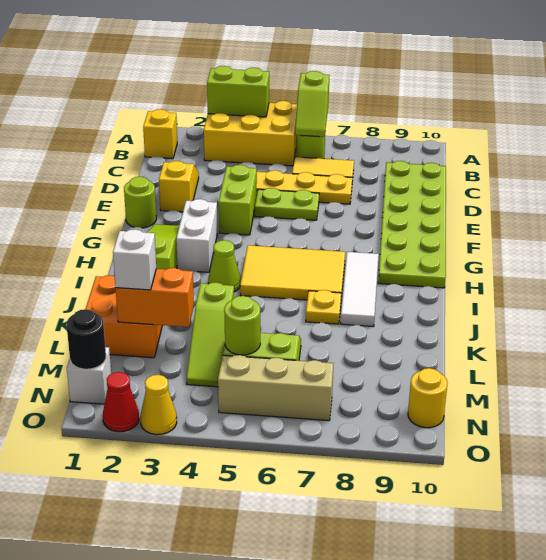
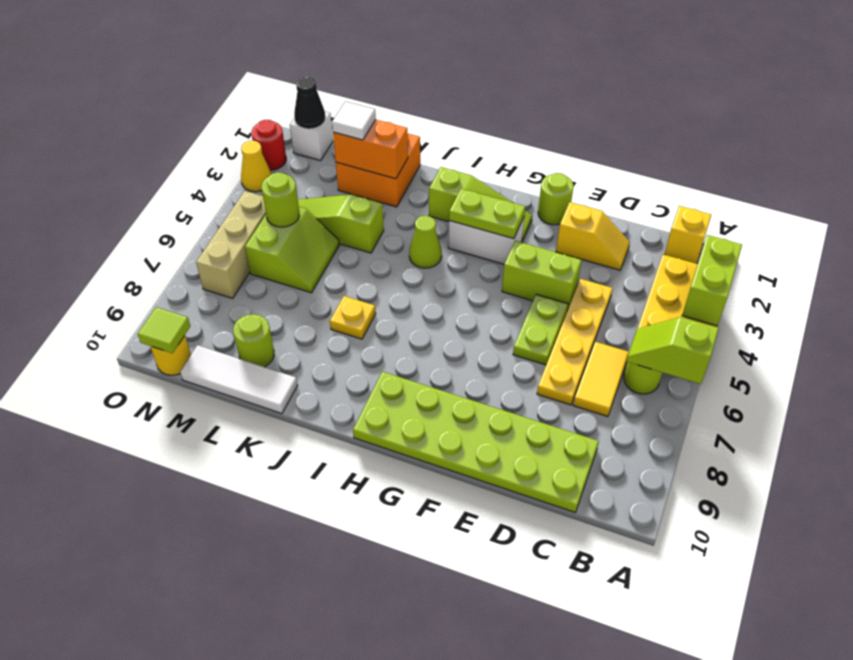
none -> lime 1x2 plate [449,189,525,239]
yellow 2x3 tile [240,245,345,300] -> none
white 1x3 tile [341,252,379,327] -> white 1x3 tile moved to [180,345,298,414]
orange 1x2 brick [116,268,194,327] -> orange 1x2 brick turned to [333,120,408,179]
white 1x1 brick [113,229,156,290] -> white 1x1 tile [332,101,376,140]
none -> lime 1x1 round brick [233,314,274,367]
black 1x1 round brick [67,309,106,369] -> black 1x1 cone [294,77,325,129]
none -> lime 1x1 tile [138,307,190,353]
red 1x1 cone [103,372,139,432] -> red 1x1 round brick [251,120,286,170]

